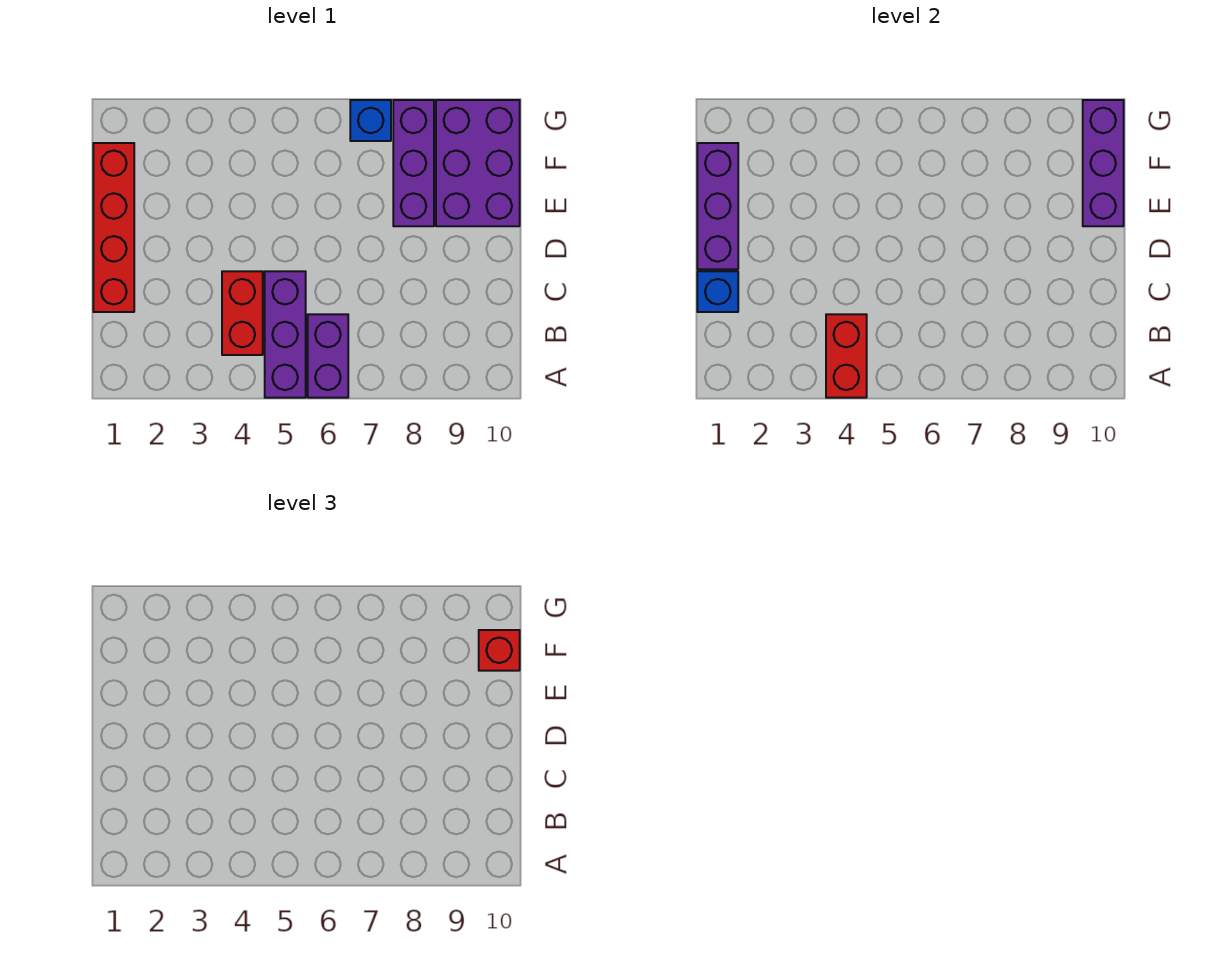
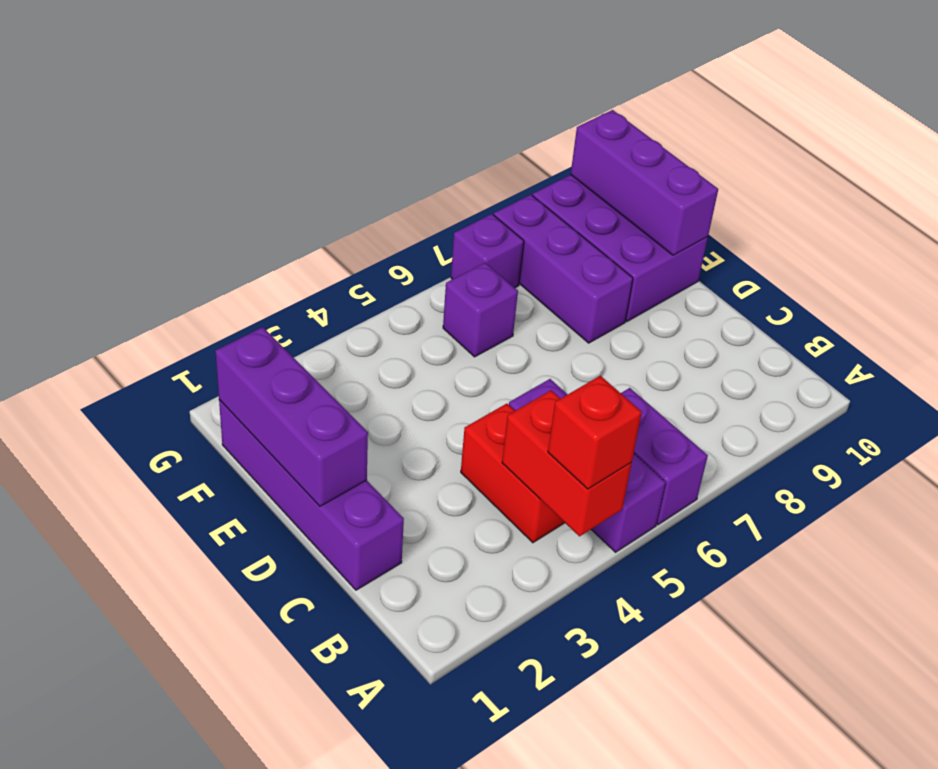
red 1x4 brick [93,143,134,312] -> purple 1x4 brick [219,400,404,590]
blue 1x1 brick [697,271,738,312] -> none
none -> purple 1x1 brick [443,263,518,357]
red 1x1 brick [479,630,520,671] -> red 1x1 brick moved to [548,376,642,489]
blue 1x1 brick [350,100,391,141] -> purple 1x1 brick [451,214,524,288]

